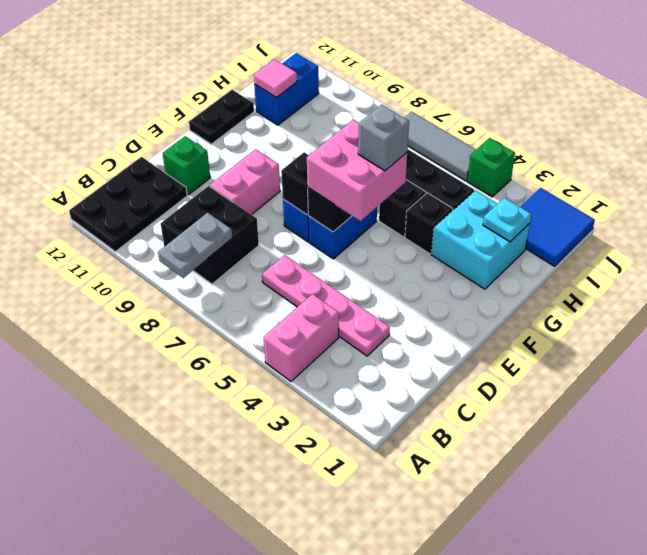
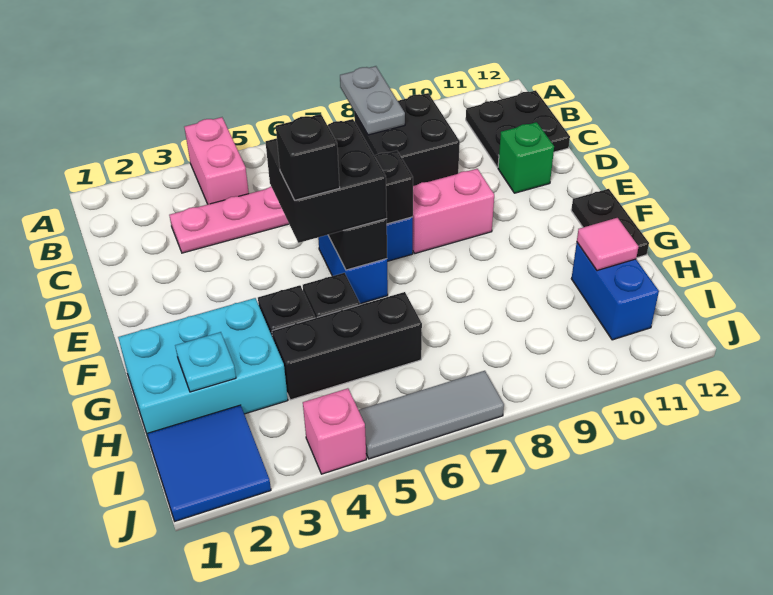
black 2x3 plate [69,157,187,252] -> black 2x2 plate [466,90,570,167]
pink 1x2 brick [210,149,280,215] -> pink 1x2 brick turned to [413,169,494,253]
pink 2x2 brick [307,120,407,221] -> black 2x2 brick [266,119,387,243]
grey 1x1 brick [358,105,409,171] -> black 1x1 brick [276,114,340,200]
cyan 2x2 brick [431,190,530,289] -> cyan 2x3 brick [118,298,288,437]
green 1x1 brick [467,138,515,197] -> pink 1x1 brick [303,388,366,474]

